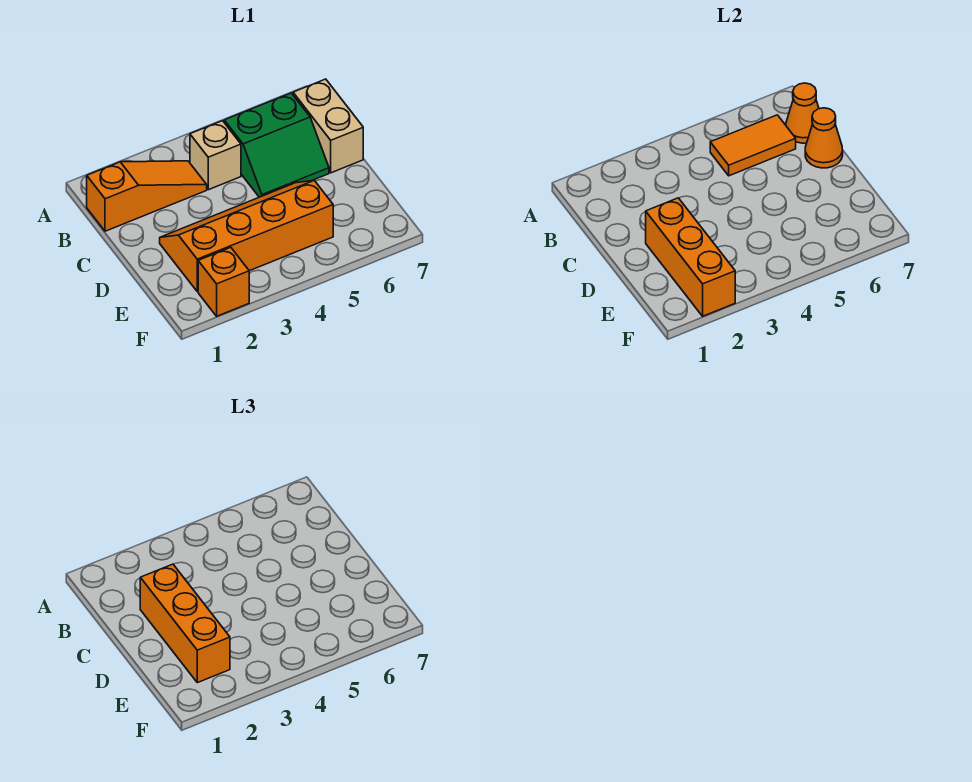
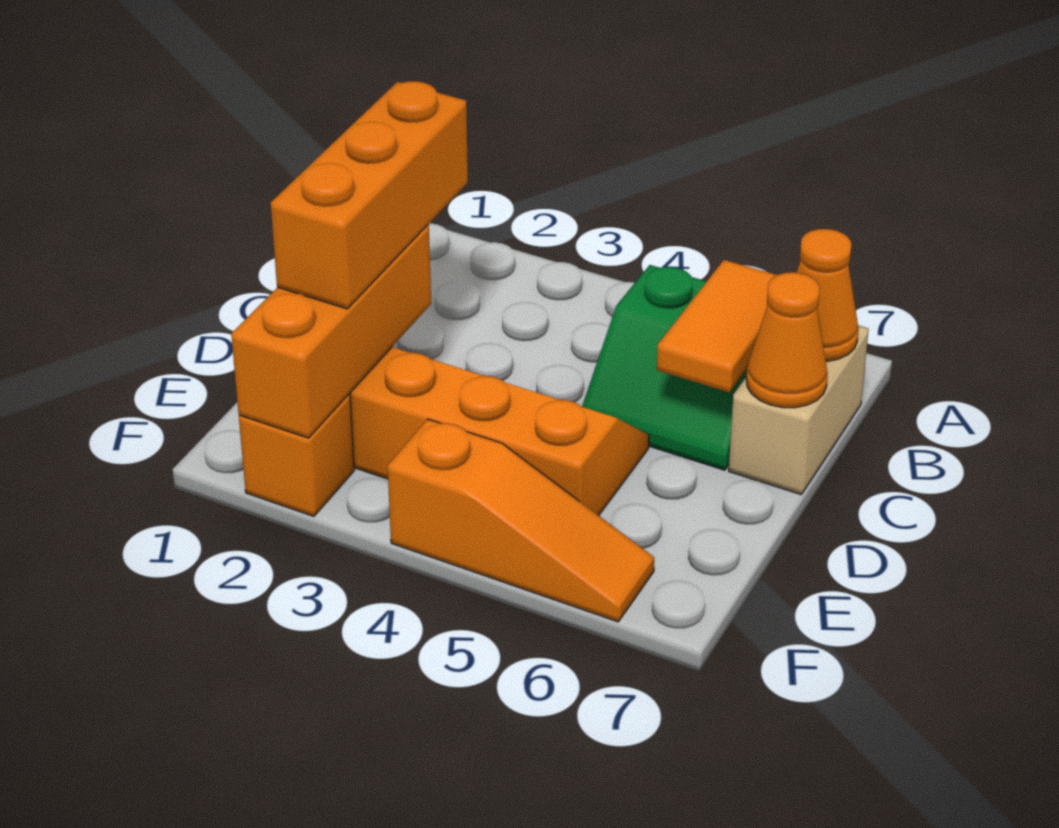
orange 1x3 slope [87,161,207,231] -> orange 1x3 slope moved to [388,419,654,622]
tan 1x1 brick [190,121,241,190] -> none
orange 1x2 tile [710,115,796,176] -> orange 1x2 tile turned to [657,260,777,392]

